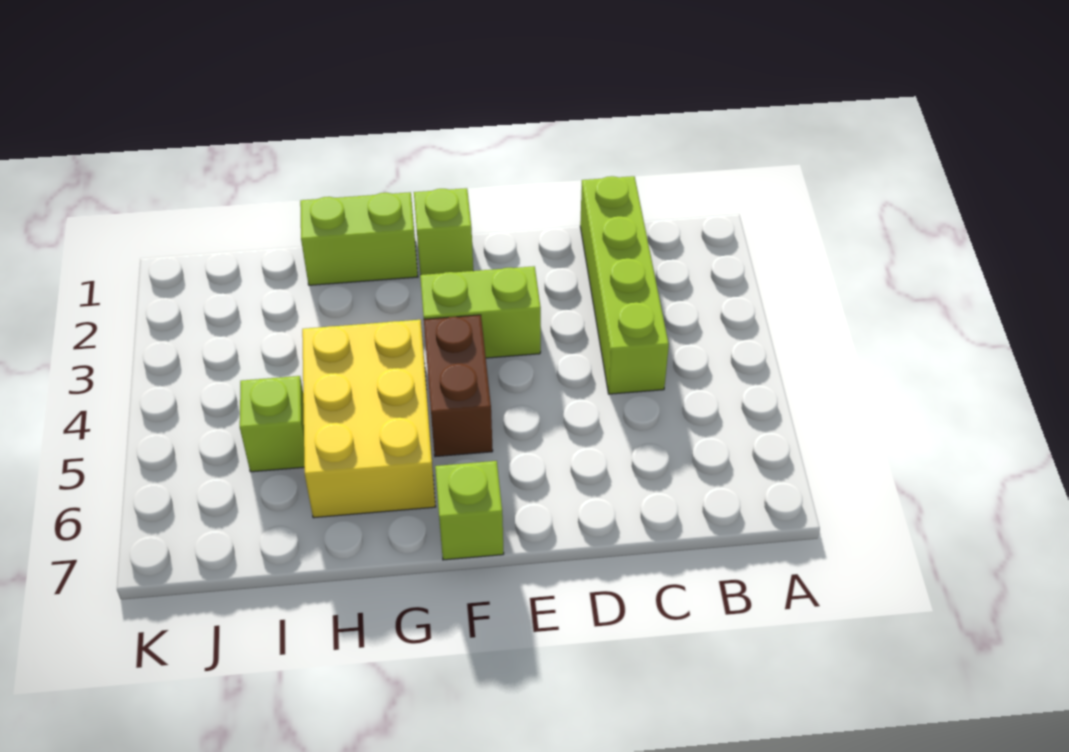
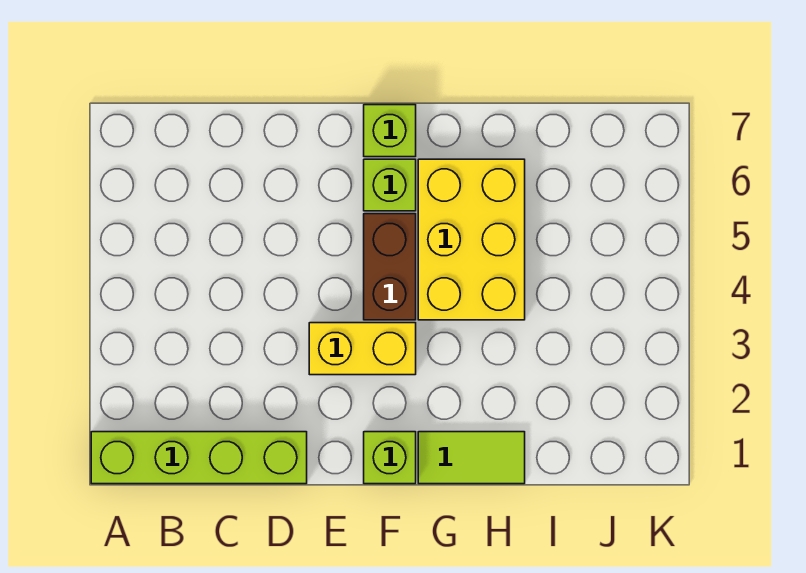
lime 1x4 brick [580,176,669,394] -> lime 1x4 brick turned to [91,432,307,484]
lime 1x2 brick [420,266,541,358] -> yellow 1x2 brick [309,323,416,375]
lime 1x2 brick [300,192,418,285] -> lime 1x2 tile [418,432,525,484]
lime 1x1 brick [240,376,304,472] -> lime 1x1 brick moved to [364,159,416,211]

